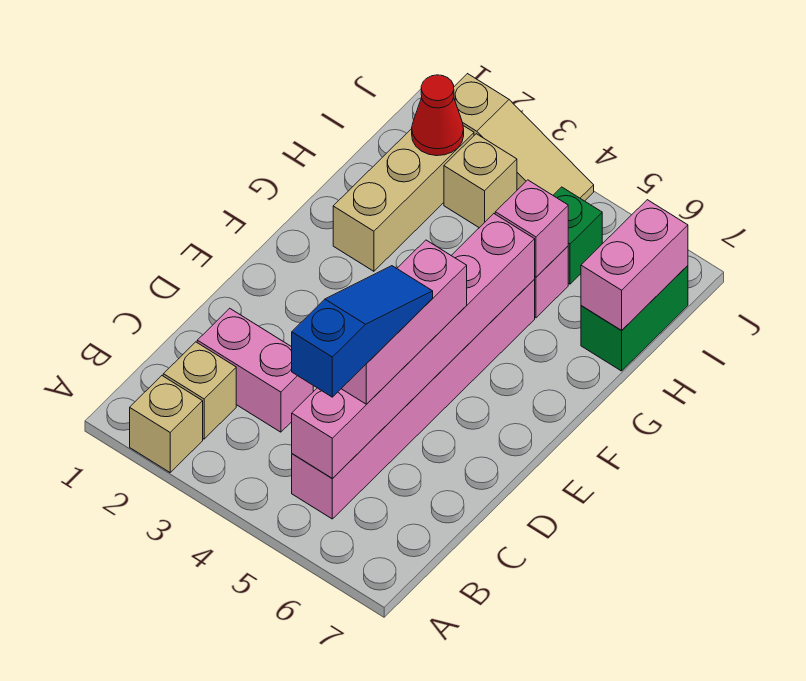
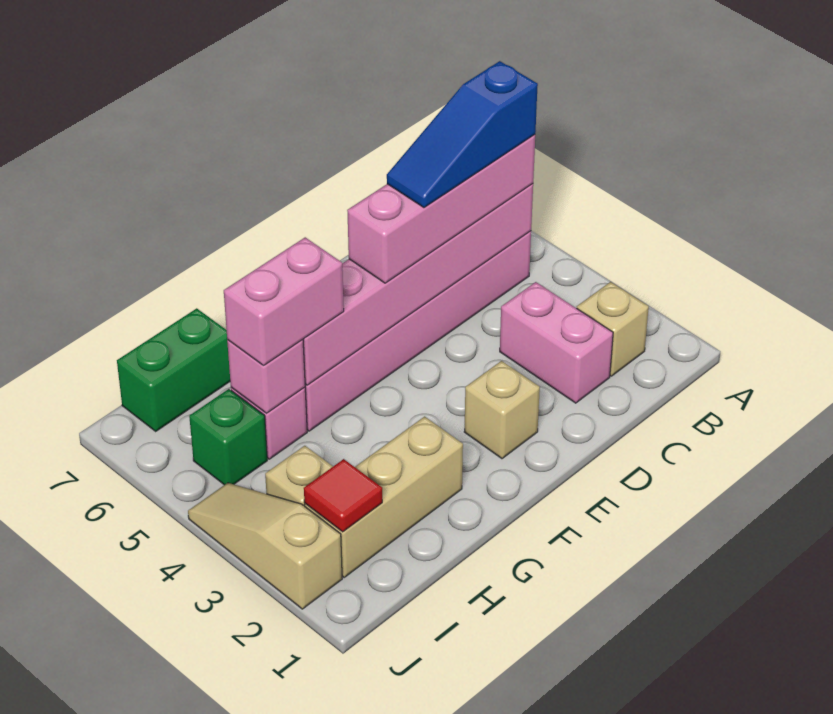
tan 1x1 brick [130,376,203,472] -> tan 1x1 brick moved to [464,361,540,459]
pink 1x3 brick [341,240,467,404] -> pink 1x4 brick [347,135,535,283]
pink 1x2 brick [581,200,688,331] -> pink 1x2 brick moved to [224,237,344,366]
red 1x1 cone [412,75,464,156] -> red 1x1 tile [304,459,382,532]

